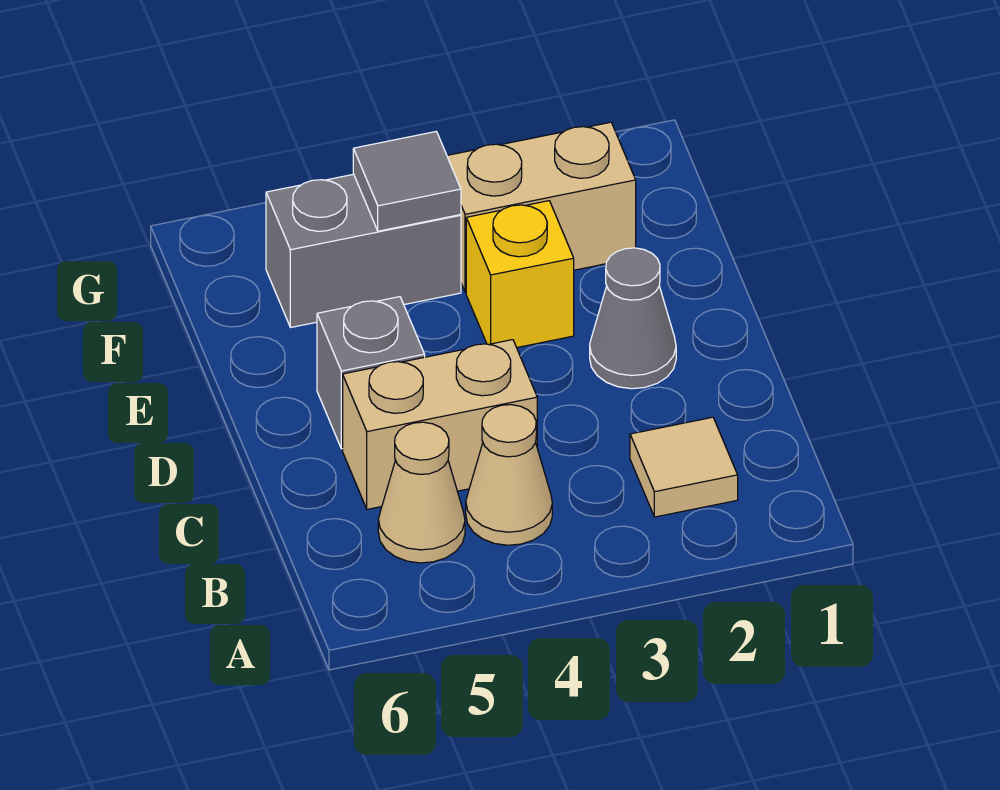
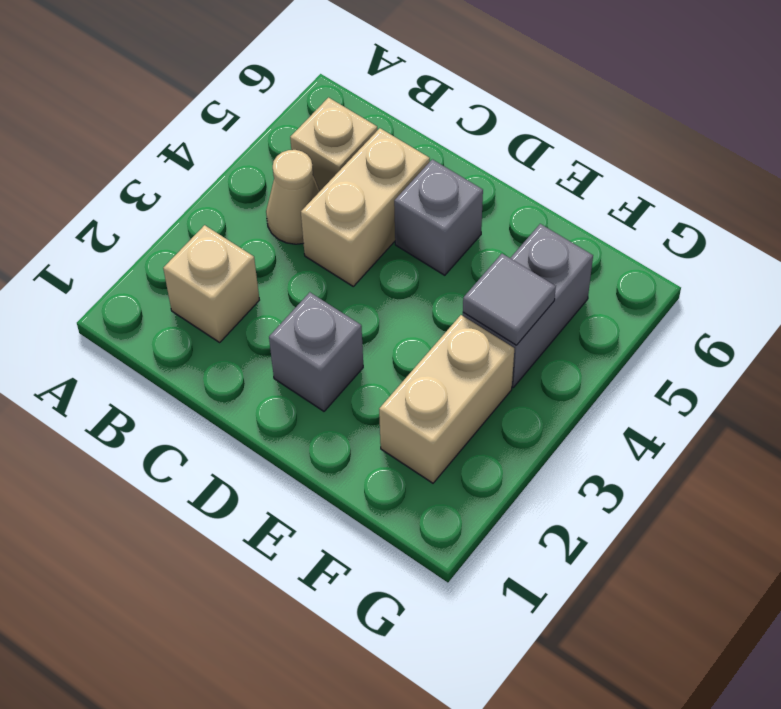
tan 1x1 tile [630,417,738,517] -> tan 1x1 brick [163,225,259,342]
tan 1x1 cone [378,422,465,563] -> tan 1x1 brick [290,98,377,191]
grey 1x1 cone [590,248,676,389] -> grey 1x1 brick [269,292,363,411]
yellow 1x1 brick [466,201,574,348] -> none

